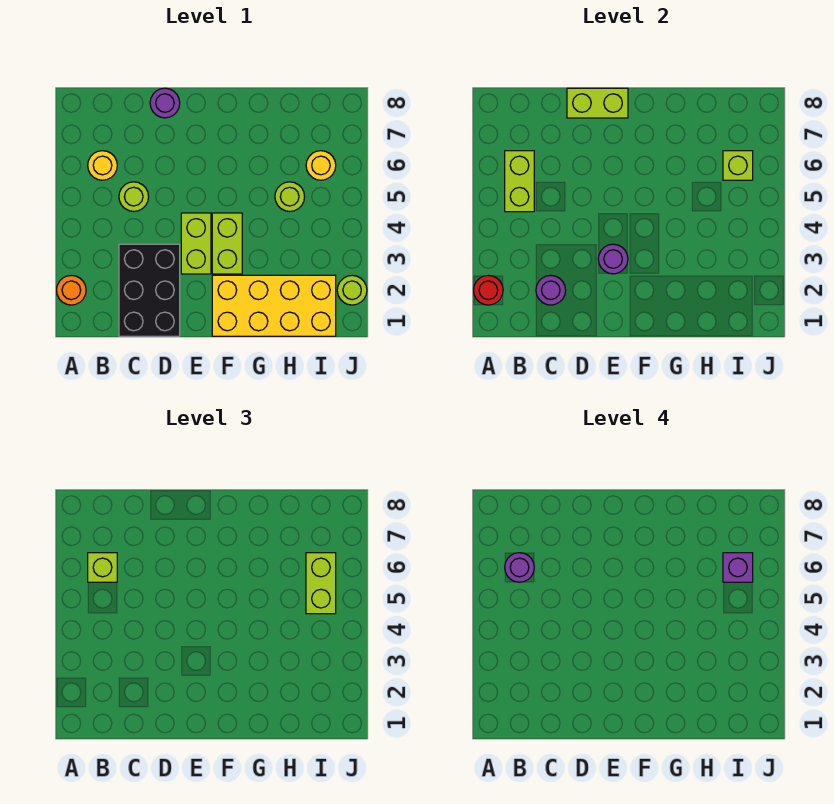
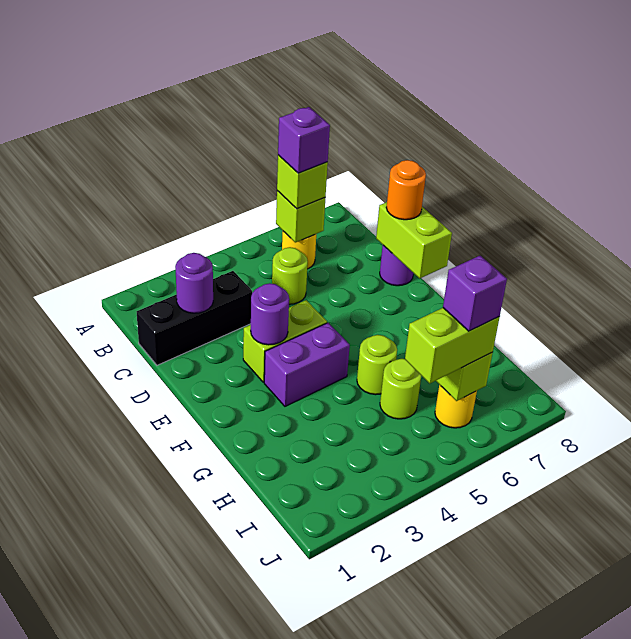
orange 1x1 round brick [57,275,86,305] -> orange 1x1 round brick moved to [386,160,426,220]
red 1x1 round brick [474,275,503,305] -> none
lime 1x2 brick [505,151,534,212] -> lime 1x1 brick [276,191,325,242]
purple 1x1 round brick [505,553,534,582] -> purple 1x1 brick [278,107,330,173]
black 2x3 brick [119,244,180,336] -> black 1x3 brick [137,271,252,365]
yellow 2x4 brick [212,275,336,336] -> none
lime 1x2 brick [212,213,242,274] -> purple 1x2 brick [264,323,350,406]
lime 1x1 round brick [337,275,367,305] -> lime 1x1 round brick moved to [357,335,397,395]

